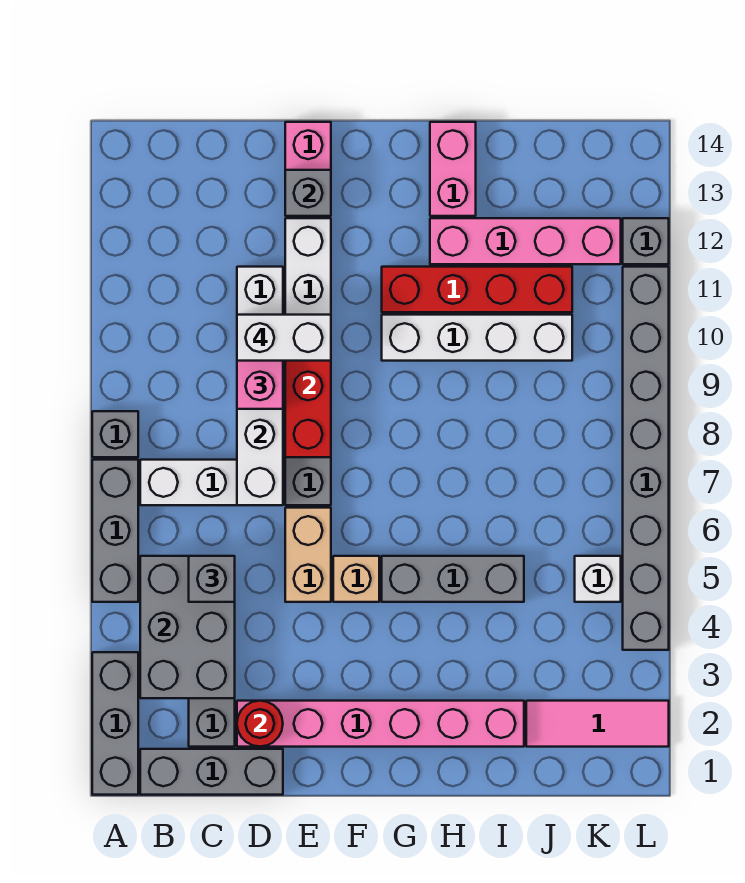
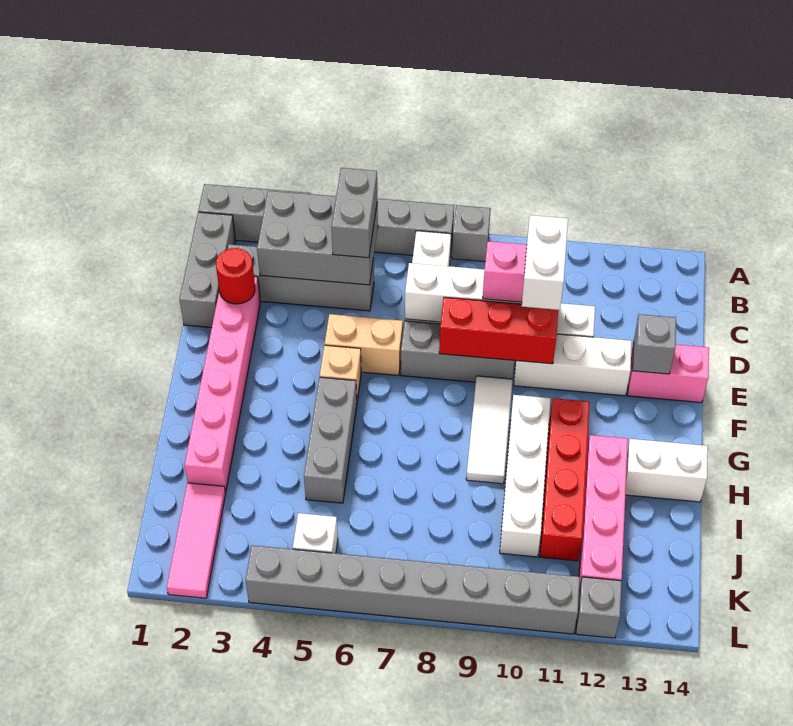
grey 1x1 brick [189,556,235,602] -> grey 1x2 brick [331,168,377,258]
none -> white 1x3 tile [466,376,513,484]
pink 1x2 brick [430,122,476,216] -> white 1x2 brick [625,439,708,502]

